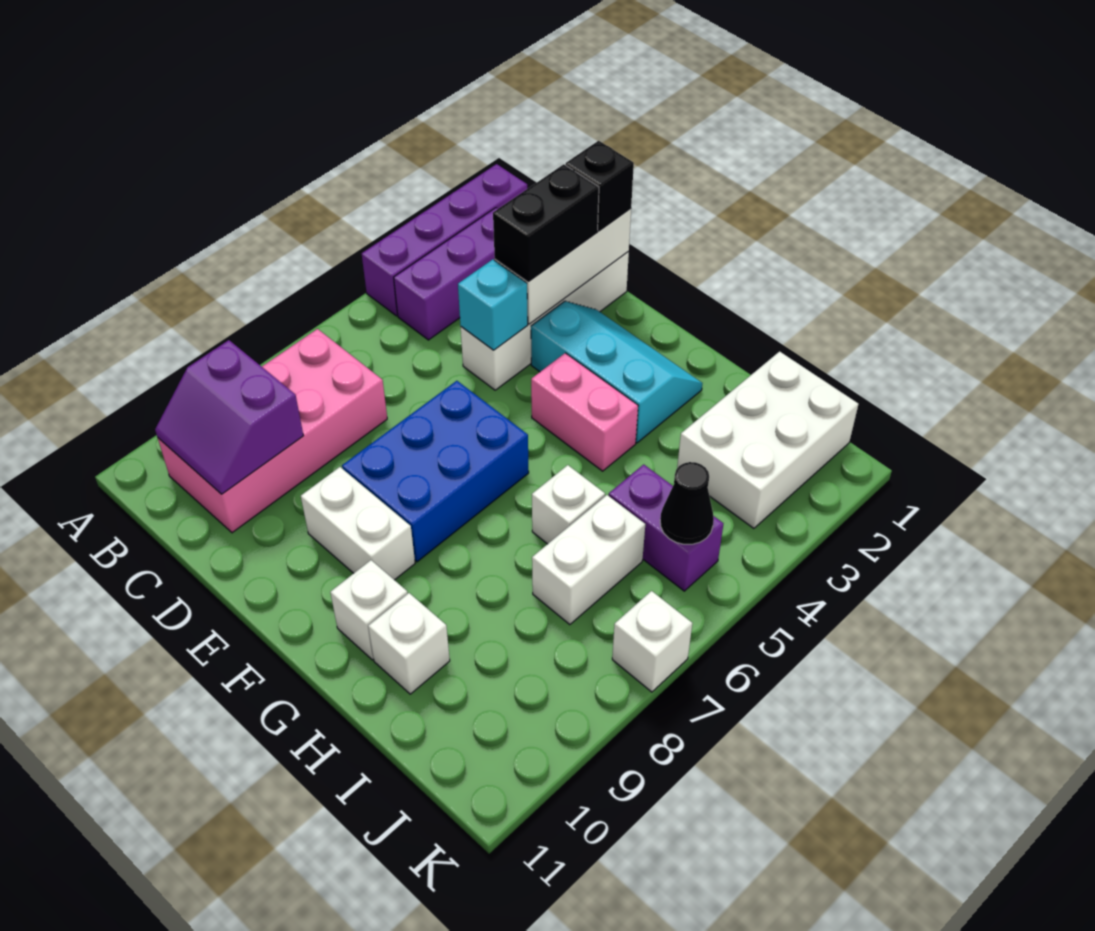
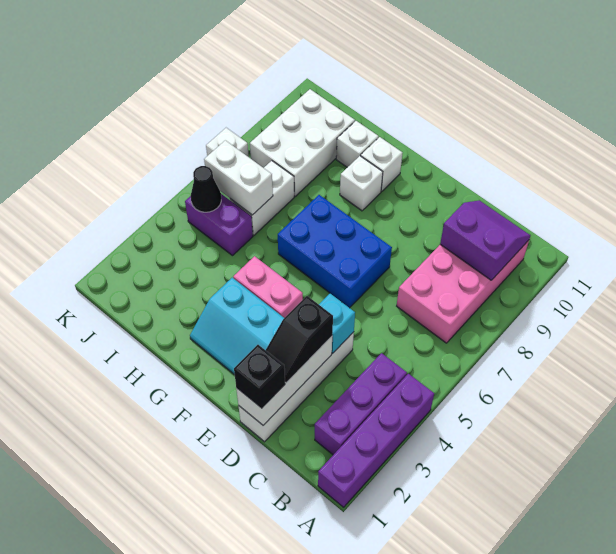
black 1x2 brick [493,164,599,281] -> black 1x2 slope [266,296,333,383]
blue 2x3 brick [342,381,529,562] -> blue 2x3 brick turned to [278,195,392,308]
white 1x2 brick [301,467,415,580] -> white 1x2 brick moved to [204,140,273,215]
white 1x1 brick [532,465,605,544] -> white 1x1 brick moved to [340,156,383,211]
white 2x3 brick [677,351,858,528] -> white 2x3 brick moved to [250,89,355,196]

